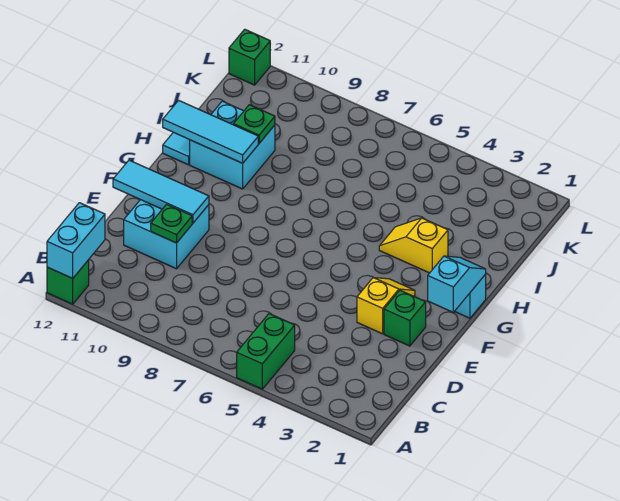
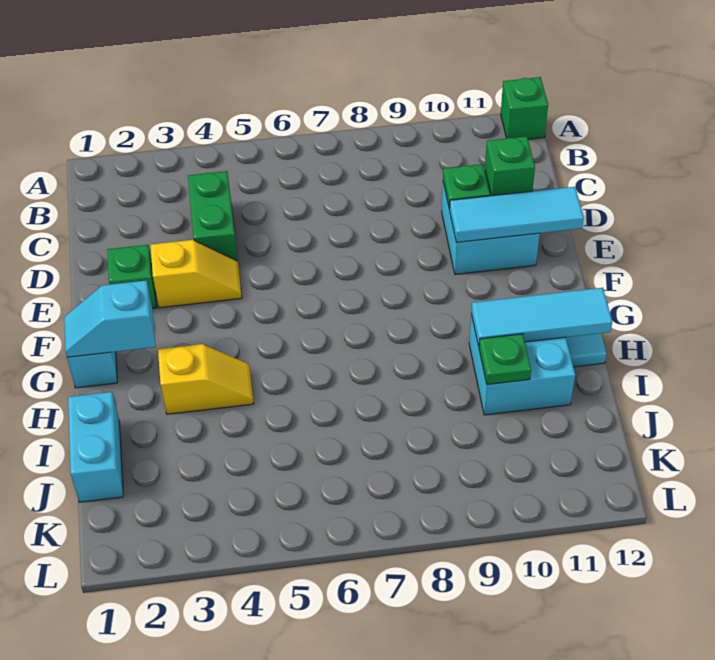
green 1x2 brick [237,314,295,389] -> green 1x2 brick moved to [188,171,238,261]
cyan 1x2 brick [47,203,105,278] -> cyan 1x2 brick moved to [68,392,123,502]
yellow 1x2 slope [357,278,415,334] -> yellow 1x2 slope turned to [151,240,242,308]
cyan 1x2 slope [428,256,486,312] -> cyan 1x2 slope turned to [64,280,156,357]
green 1x1 brick [229,29,270,85] -> green 1x1 brick moved to [485,136,535,196]

